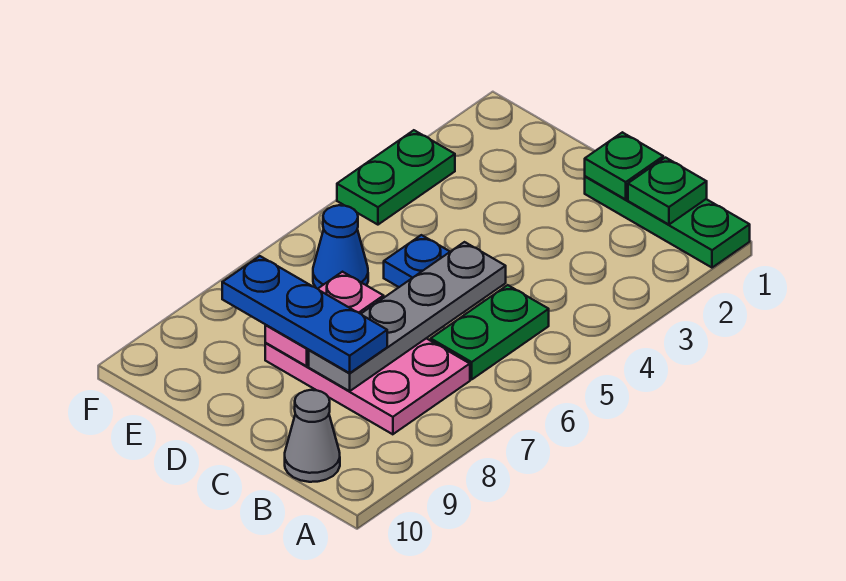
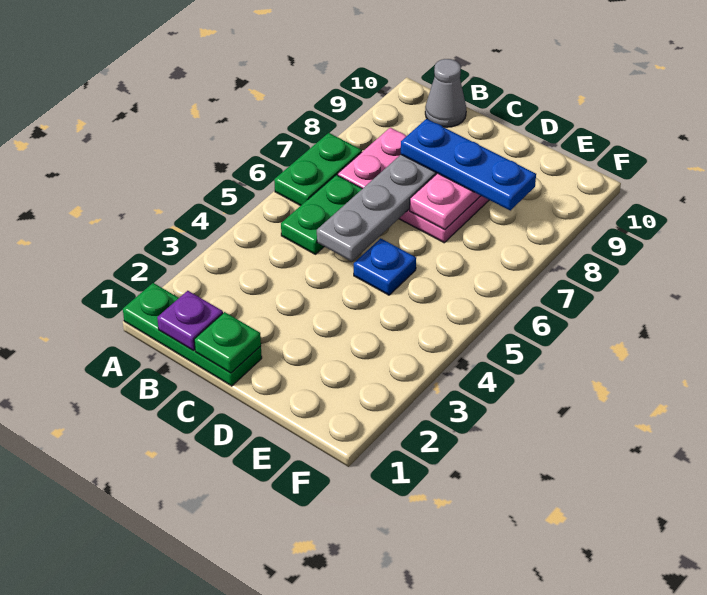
green 1x1 plate [628,158,707,225] -> purple 1x1 plate [157,291,223,351]
blue 1x1 cone [313,205,368,289] -> none
green 1x2 plate [337,130,455,225] -> green 1x2 plate moved to [274,133,362,206]

